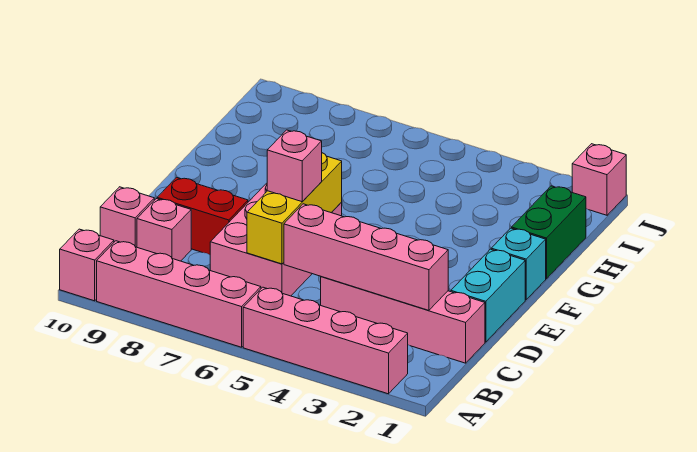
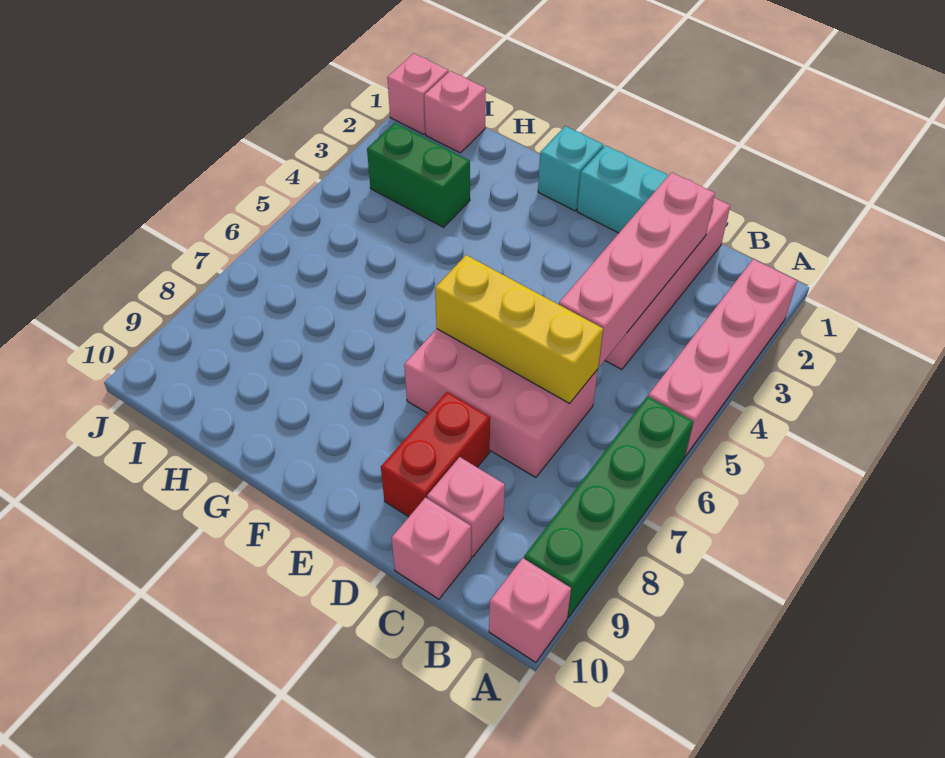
pink 1x4 brick [97,241,261,347] -> green 1x4 brick [524,396,693,617]
pink 1x1 brick [267,130,322,202] -> pink 1x1 brick moved to [424,71,486,153]
green 1x2 brick [512,186,586,279] -> green 1x2 brick moved to [367,123,470,227]

